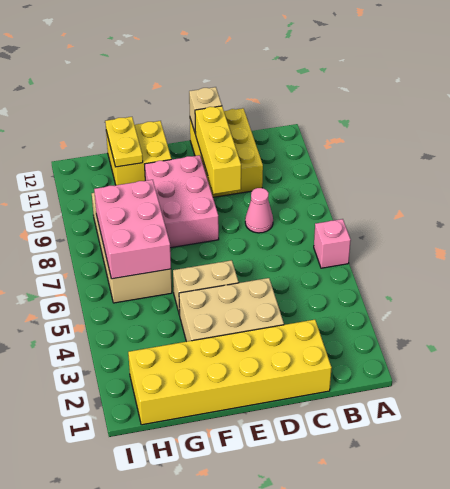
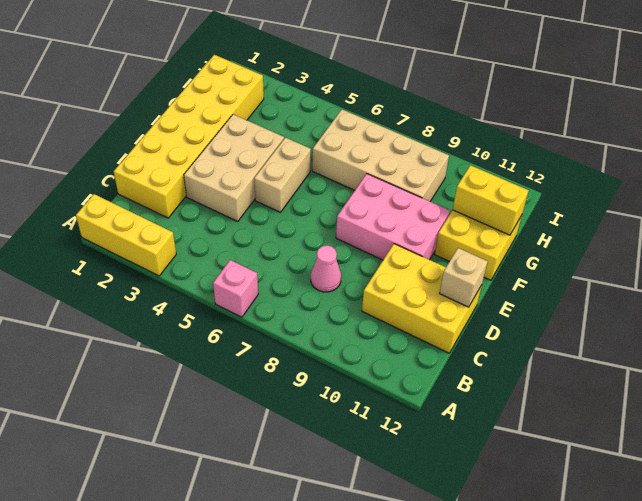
yellow 1x3 brick [195,106,241,194] -> yellow 1x3 brick moved to [76,194,176,276]
pink 2x3 brick [94,180,171,279] -> none
yellow 1x2 plate [105,117,143,167] -> yellow 1x2 brick [453,165,529,235]

